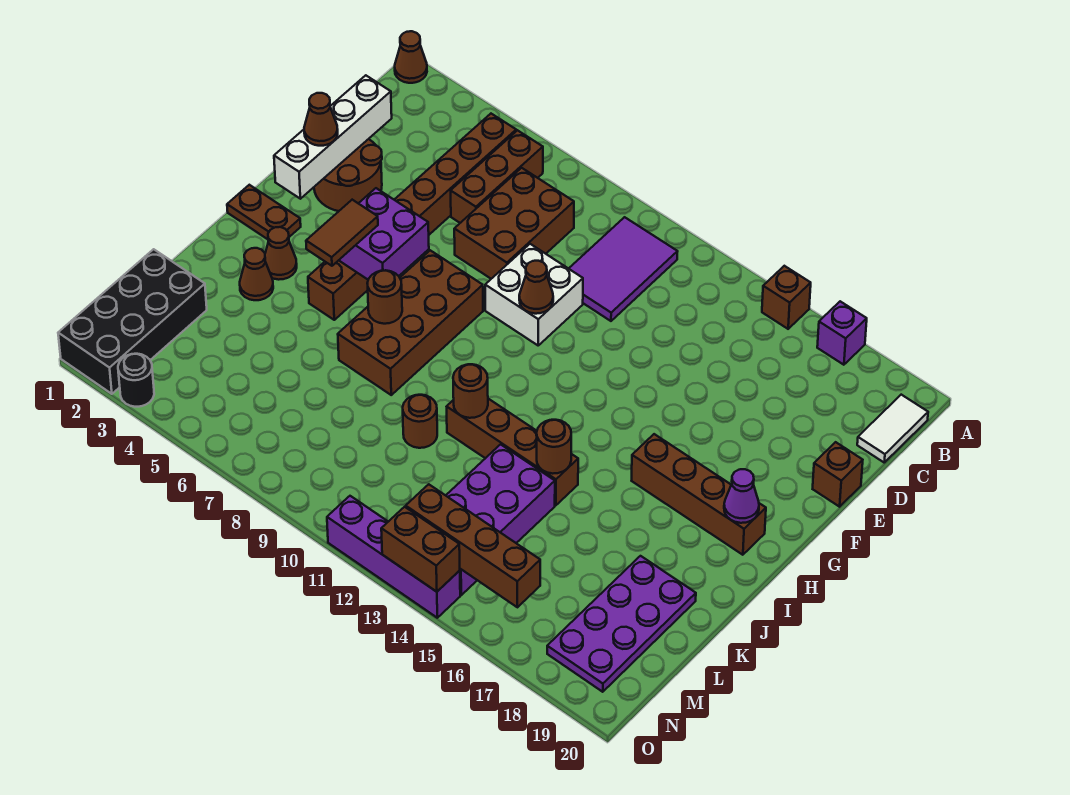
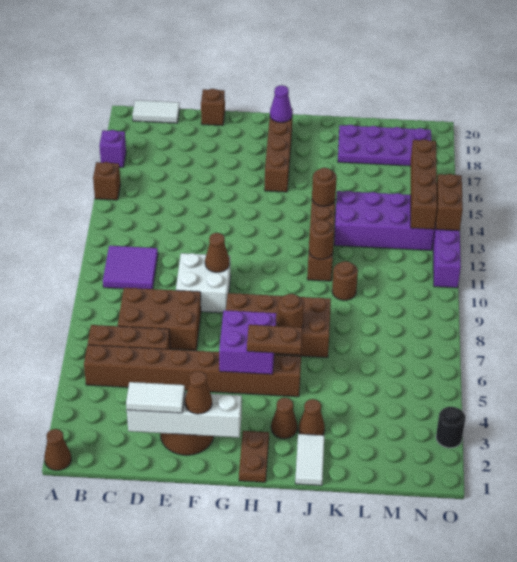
purple 2x3 tile [569,217,678,321] -> purple 2x2 tile [103,246,158,289]
none -> white 1x2 tile [126,382,185,413]
brown 1x2 tile [306,200,378,266] -> brown 1x2 plate [247,325,302,354]
none -> white 1x2 tile [295,434,324,486]
black 2x4 brick [58,249,207,394] -> none

